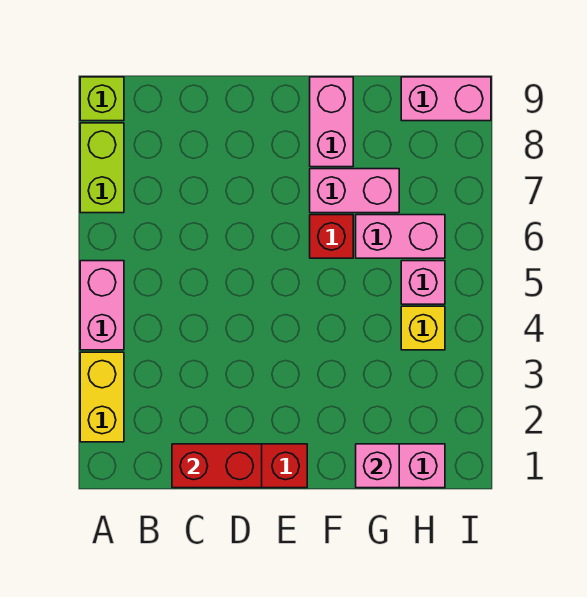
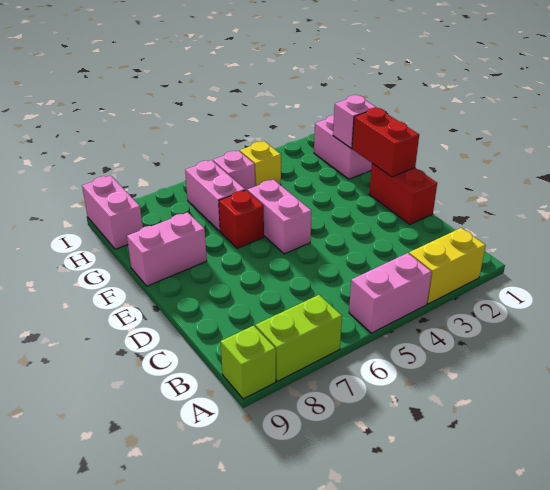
red 1x2 brick [172,444,262,488] -> red 1x2 brick moved to [352,108,419,177]
pink 1x2 brick [310,169,399,213] -> pink 1x2 brick moved to [247,180,312,254]

